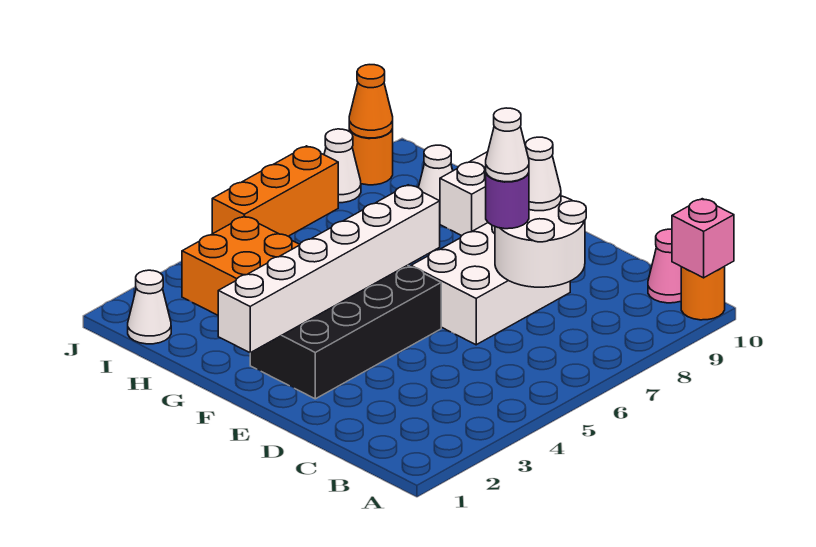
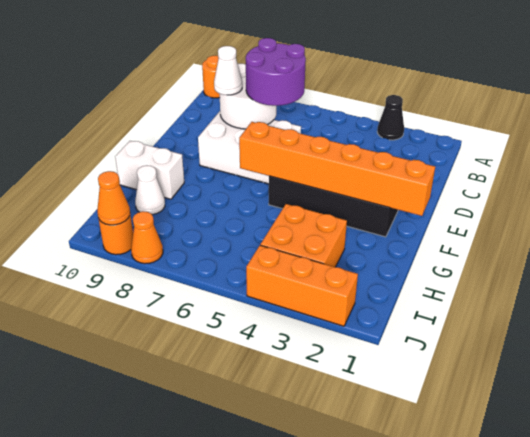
none -> black 1x1 cone [377,95,404,140]
pink 1x1 brick [672,199,734,278] -> none
pink 1x1 cone [648,229,681,303] -> none
purple 1x1 round brick [486,173,529,229] -> purple 2x2 round brick [246,38,306,106]
white 1x1 cone [486,108,529,182] -> none
white 1x6 brick [218,185,440,353] -> orange 1x6 brick [239,122,435,216]
white 1x1 cone [128,270,171,344] -> none
orange 1x3 brick [212,146,338,236] -> orange 1x3 brick moved to [246,245,358,326]
white 1x1 cone [324,129,361,203] -> orange 1x1 cone [131,211,163,264]

